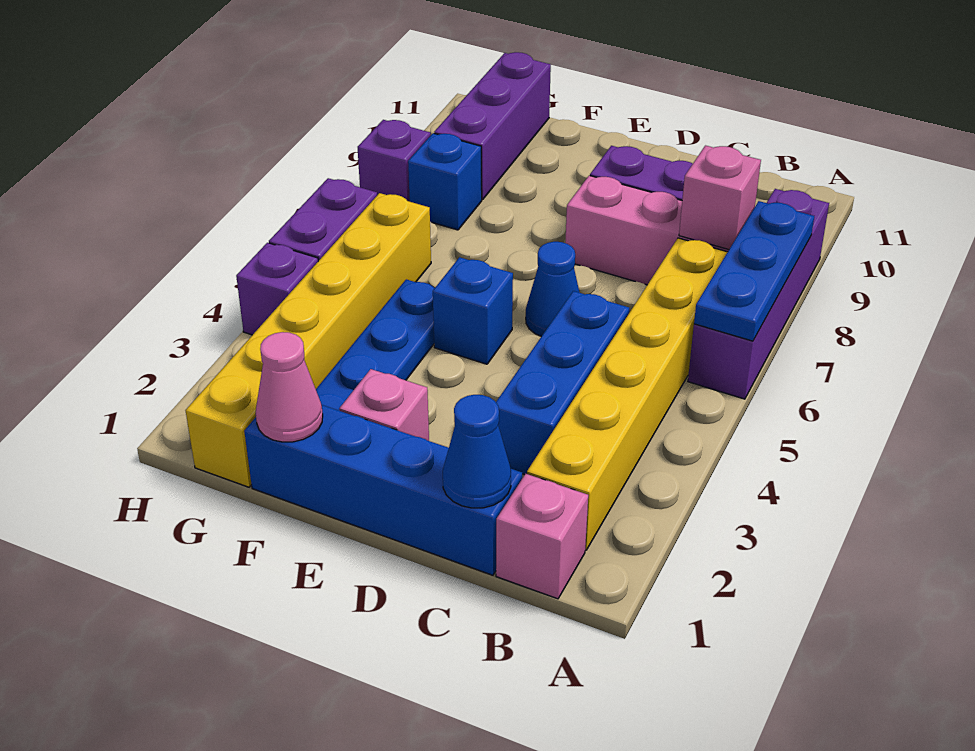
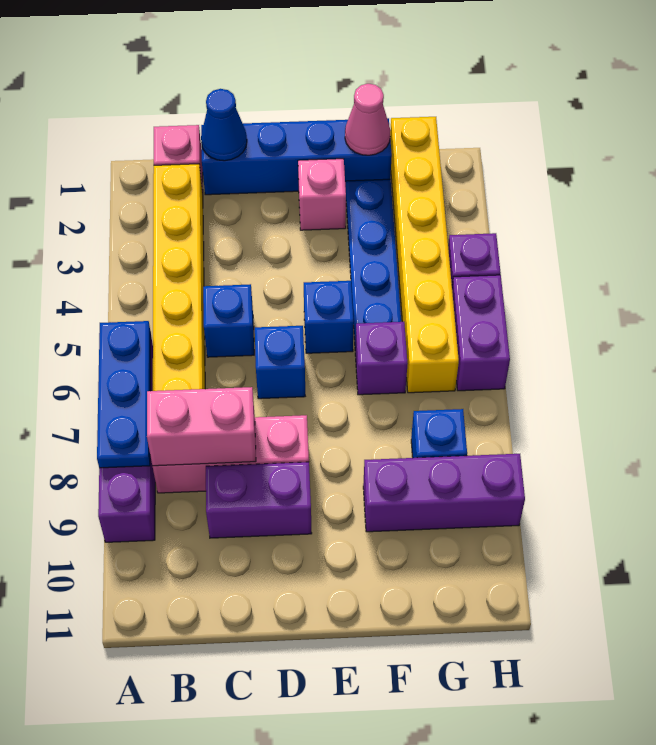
pink 1x1 brick [679,146,761,249] -> pink 1x2 brick [147,387,256,466]
blue 1x3 brick [496,291,629,475] -> blue 1x1 brick [203,284,254,357]
blue 1x1 cone [526,242,579,336] -> blue 1x1 brick [255,326,305,399]
purple 1x3 brick [434,52,551,200] -> purple 1x3 brick turned to [363,454,525,532]
purple 1x1 brick [358,120,431,202] -> purple 1x1 brick moved to [355,322,408,395]

